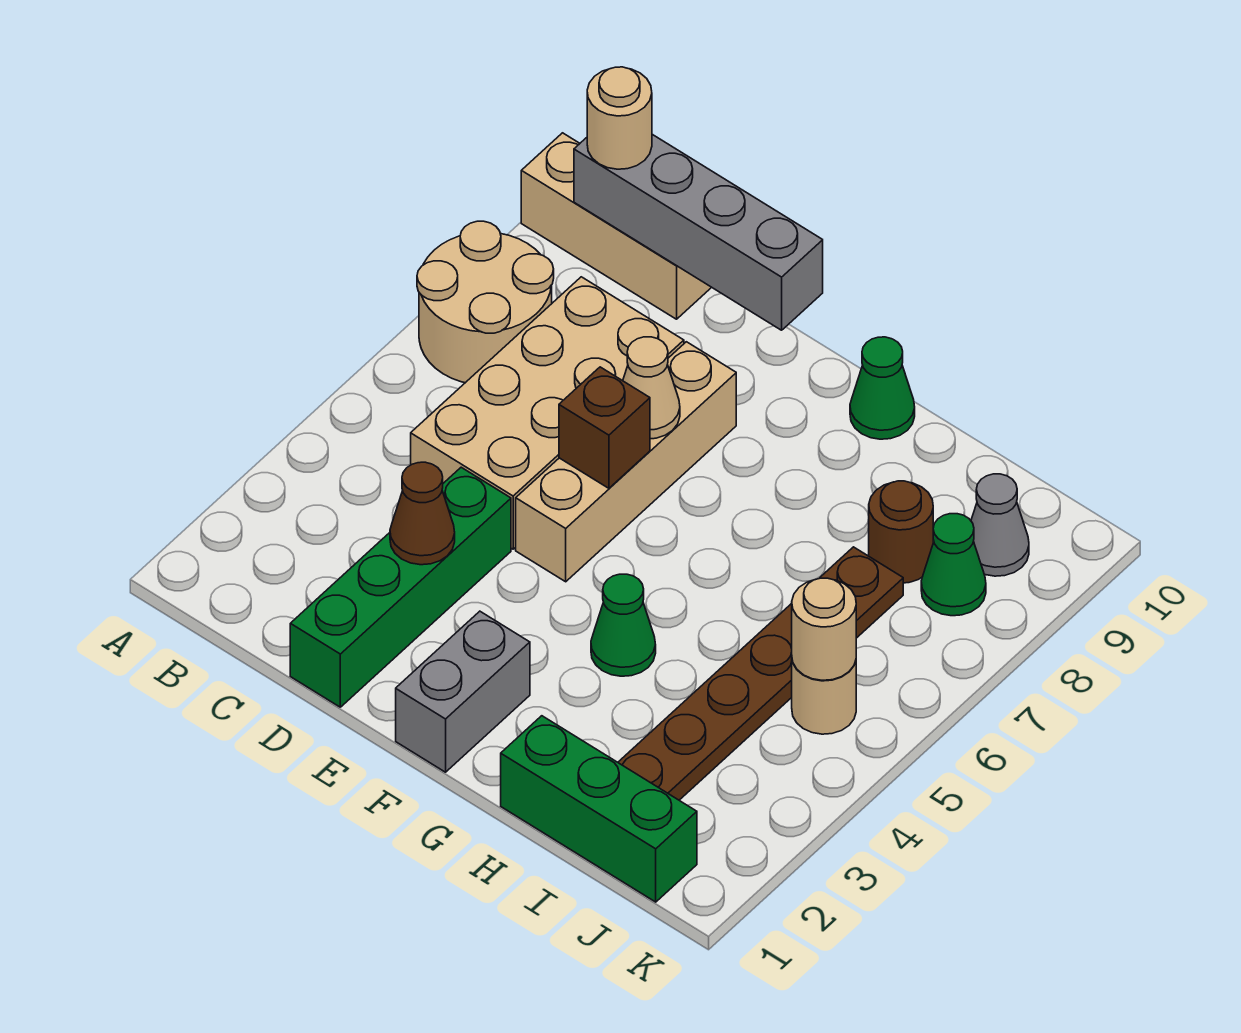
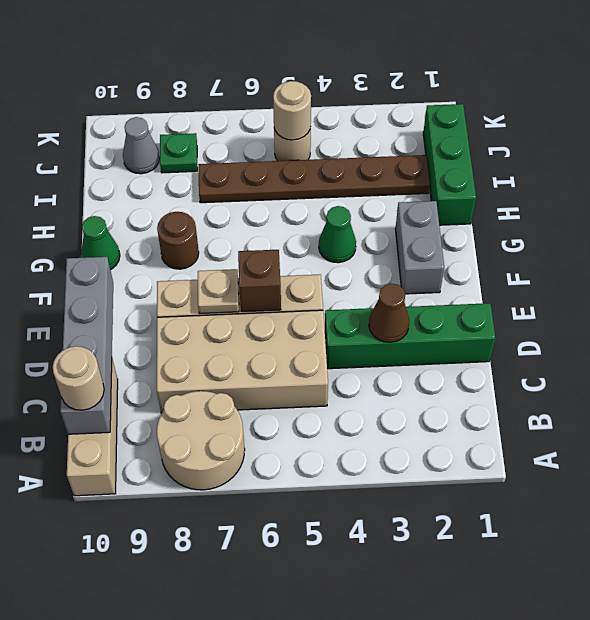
tan 1x1 cone [623,337,680,439] -> tan 1x1 plate [198,269,239,314]
grey 1x2 brick [396,611,530,772] -> grey 1x2 brick turned to [395,201,444,294]
brown 1x1 round brick [869,481,933,583] -> brown 1x1 round brick moved to [157,212,199,269]
green 1x1 cone [921,514,986,616] -> green 1x1 plate [160,133,198,173]

